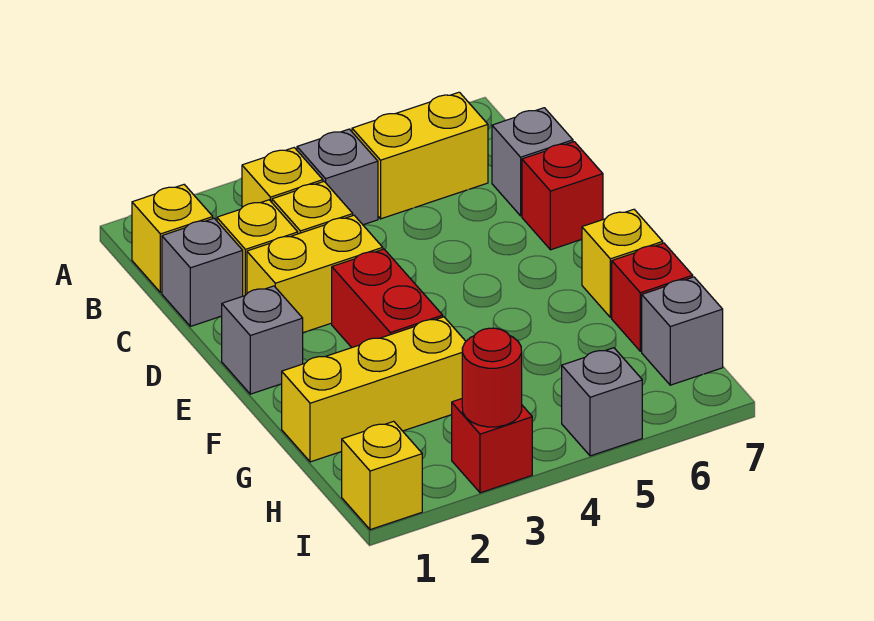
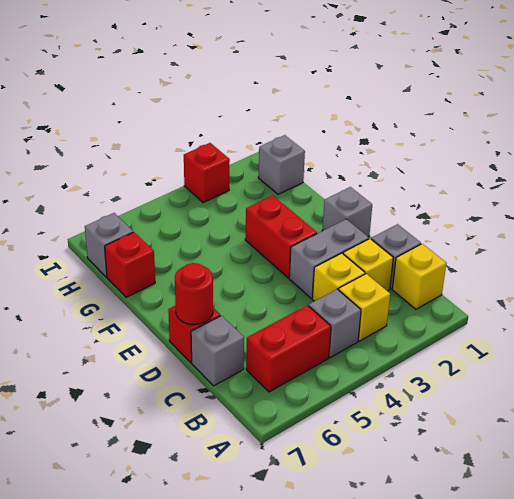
yellow 1x2 brick [352,92,488,219] -> red 1x2 brick [246,305,331,392]
yellow 1x2 brick [247,215,383,333] -> grey 1x2 brick [289,219,369,298]
yellow 1x1 brick [582,209,663,317] -> none
yellow 1x3 brick [282,317,466,462] -> none
yellow 1x1 brick [342,421,422,530] -> none
red 1x1 round brick [462,328,522,427] -> red 1x1 round brick moved to [175,263,213,325]
grey 1x1 brick [562,348,642,456] -> grey 1x1 brick moved to [258,135,305,194]

